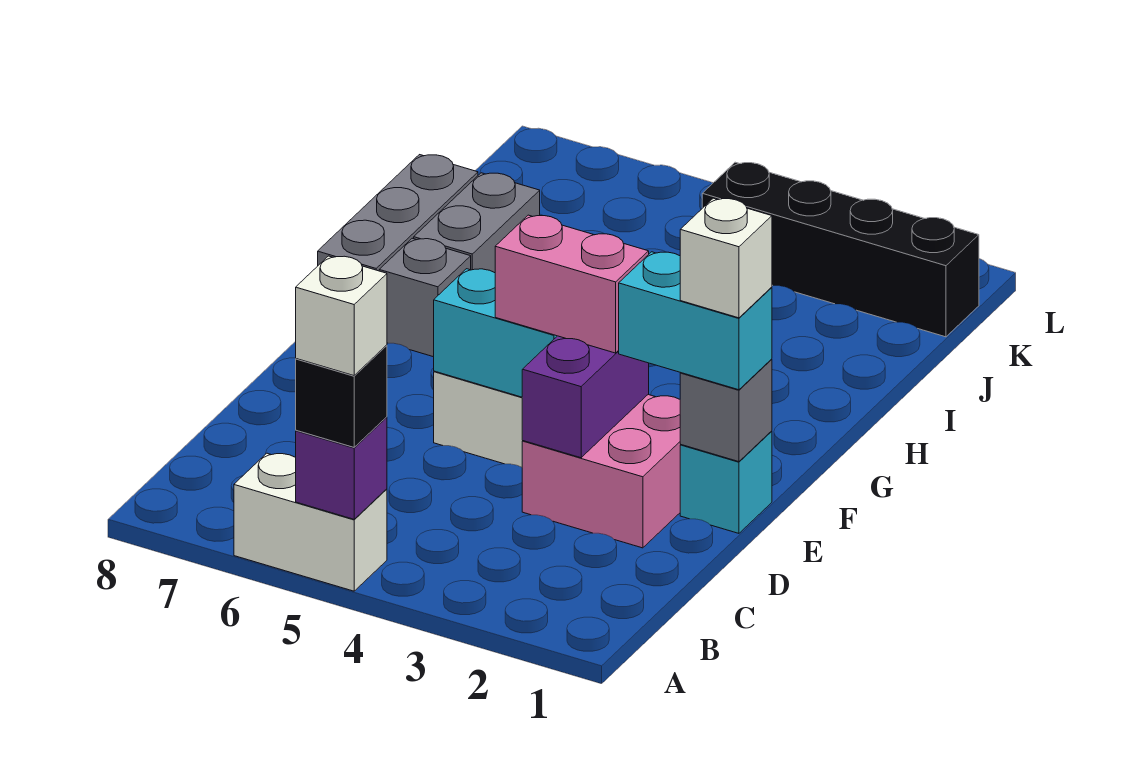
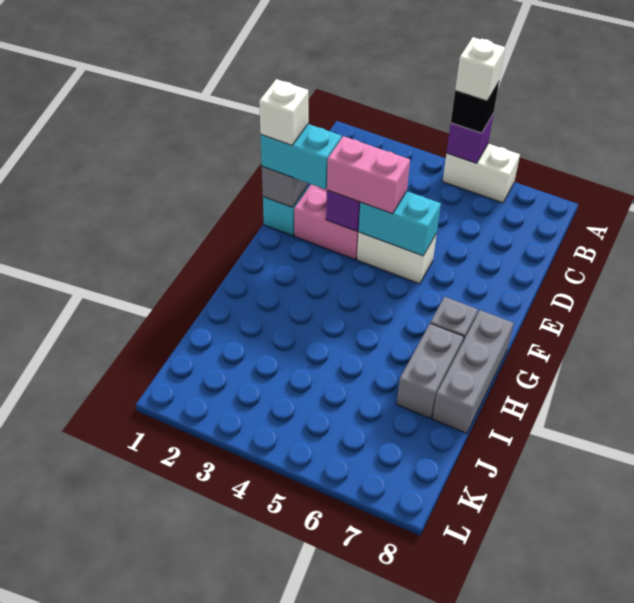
black 1x4 brick [702,162,979,337] -> none

